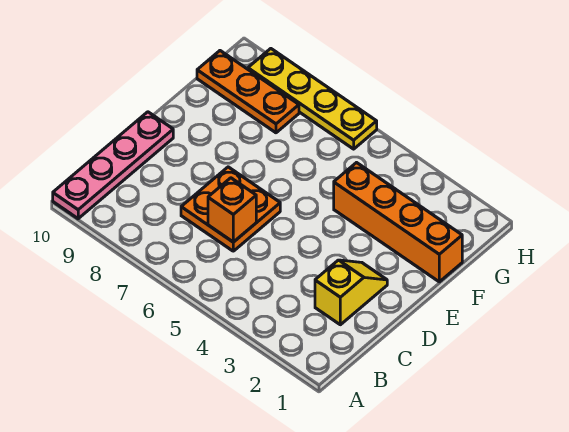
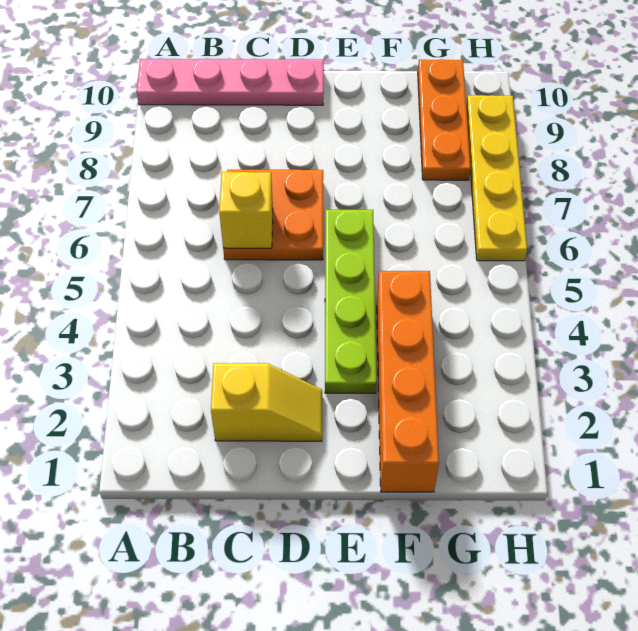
orange 1x1 brick [208,178,256,242] -> yellow 1x1 brick [219,172,273,248]
none -> lime 1x4 plate [325,210,377,393]

